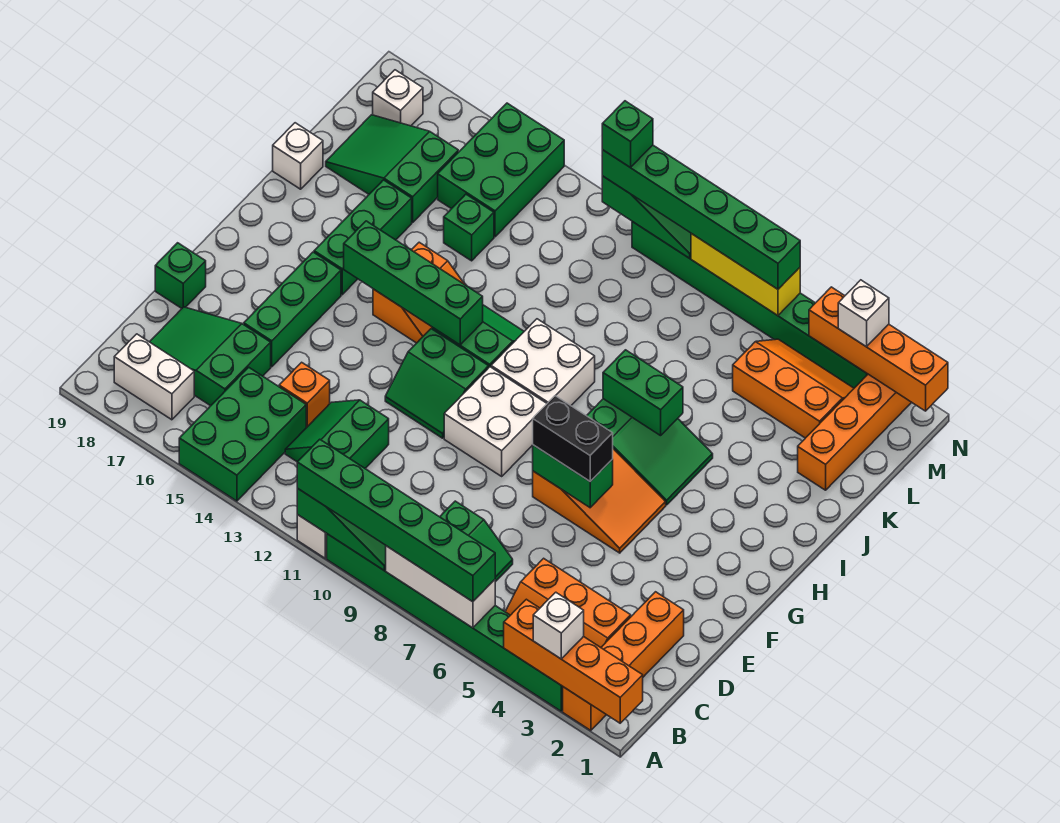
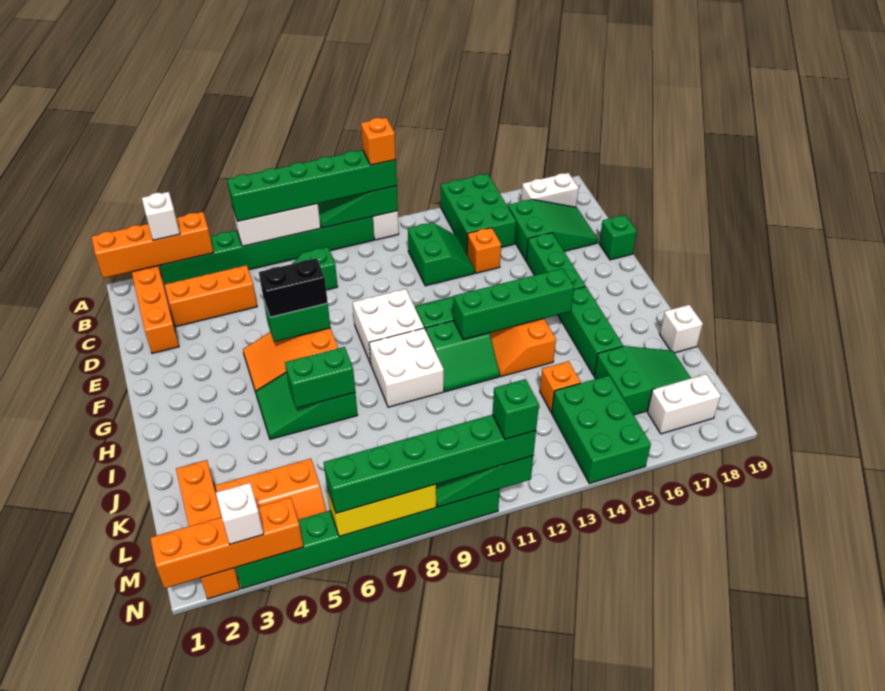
none -> orange 1x1 brick [361,118,396,165]
green 1x1 brick [444,194,494,261] -> orange 1x1 brick [540,361,581,412]
white 1x1 brick [373,70,423,126] -> white 1x2 brick [647,374,721,434]

